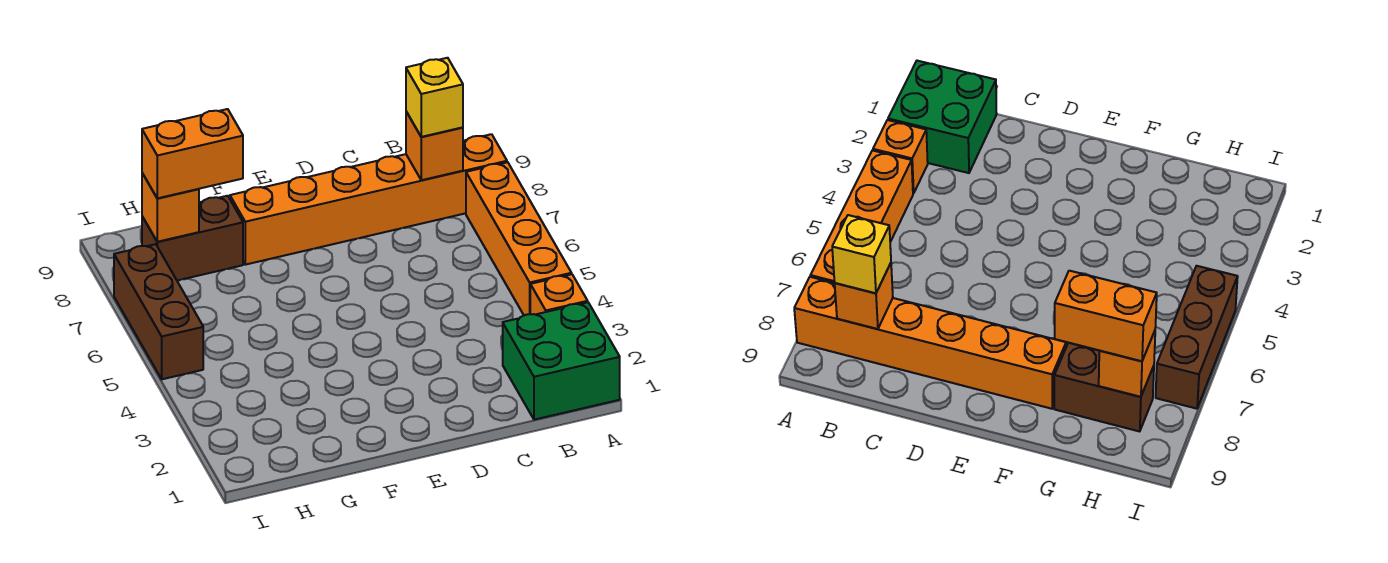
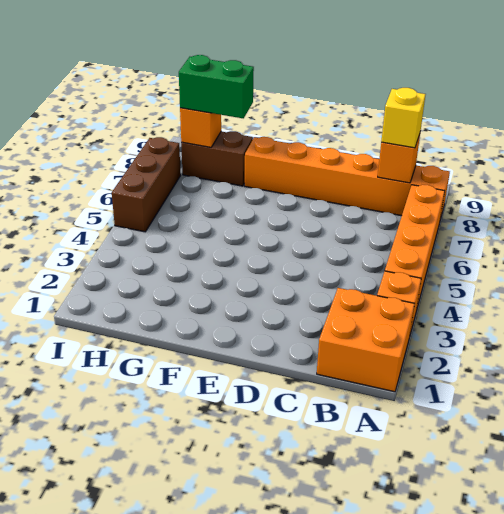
green 2x2 brick [503,302,620,420] -> orange 2x2 brick [317,288,415,392]
orange 1x2 brick [142,109,243,198] -> green 1x2 brick [179,55,254,118]

